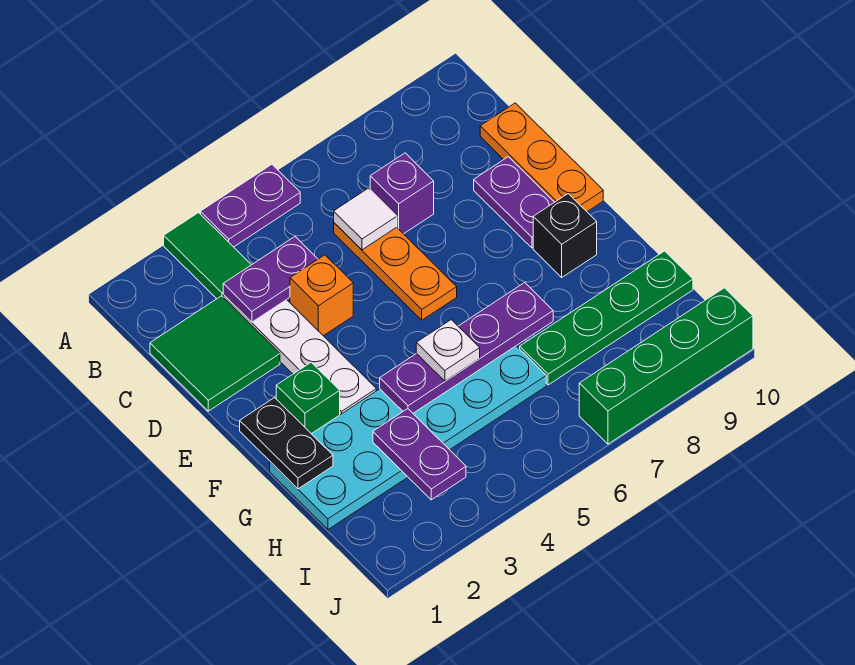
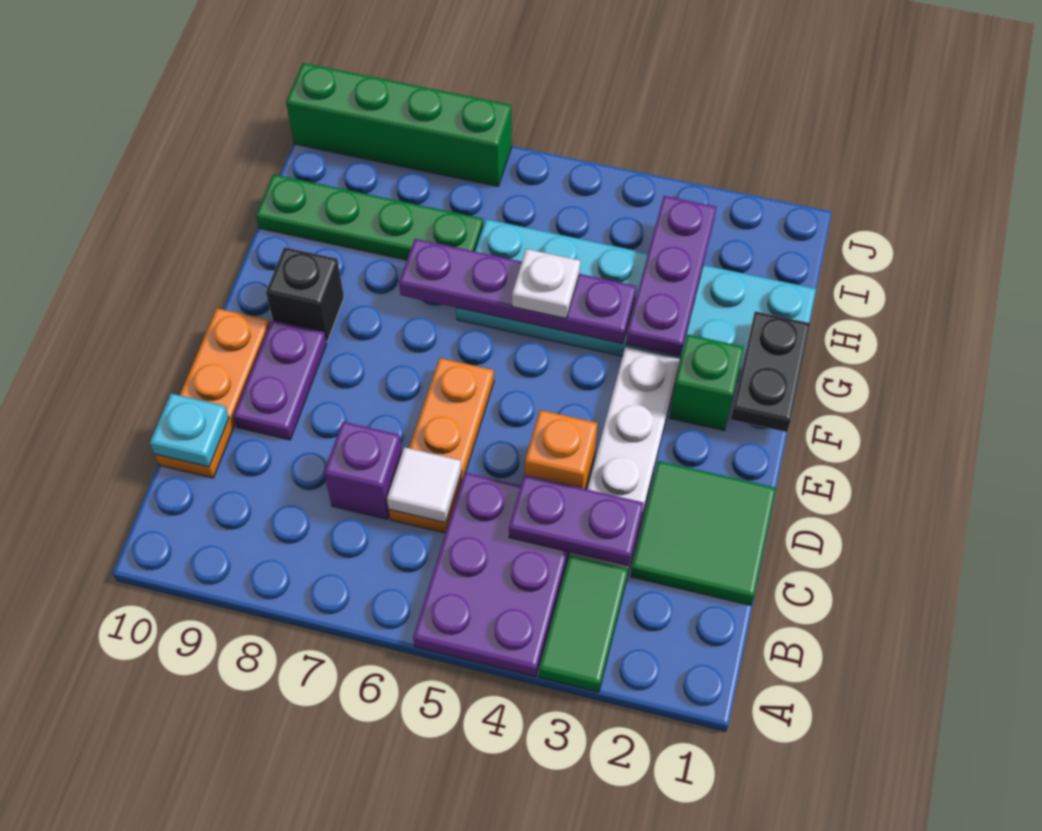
purple 1x2 plate [200,164,300,247] -> purple 2x3 plate [413,473,569,677]
none -> cyan 1x1 plate [150,394,229,467]
purple 1x2 plate [373,409,466,500] -> purple 1x3 plate [626,196,716,356]

